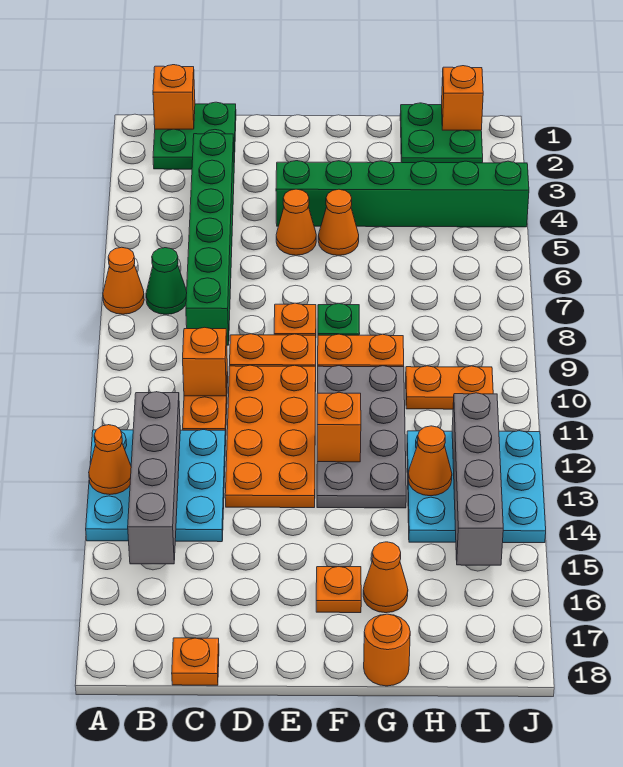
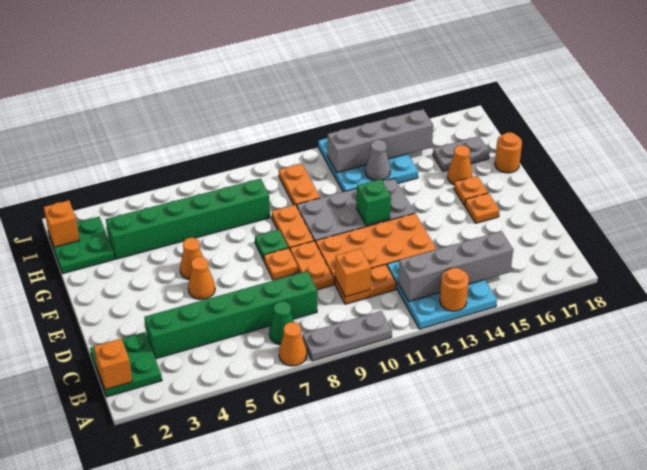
none -> grey 1x3 plate [302,311,392,361]
orange 1x1 cone [89,425,131,495] -> orange 1x1 round brick [440,268,469,311]
orange 1x1 plate [172,638,219,685] -> orange 1x1 plate moved to [465,193,500,223]
green 1x6 brick [276,161,529,227] -> green 1x6 brick turned to [106,178,270,259]
orange 1x1 brick [317,392,361,462] -> green 1x1 brick [357,179,391,225]
orange 1x1 cone [408,426,452,496] -> grey 1x1 cone [365,140,390,180]
none -> grey 1x2 plate [433,136,490,171]

